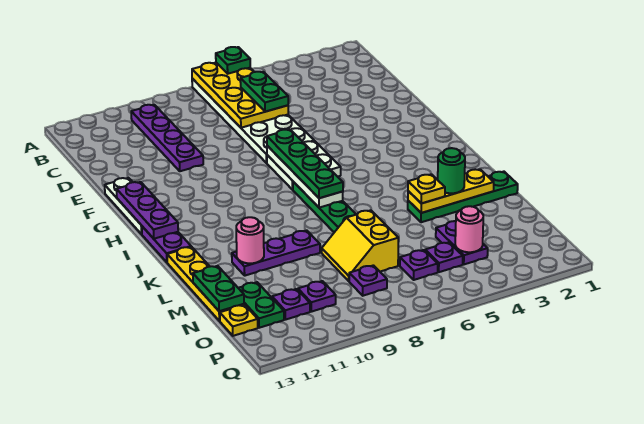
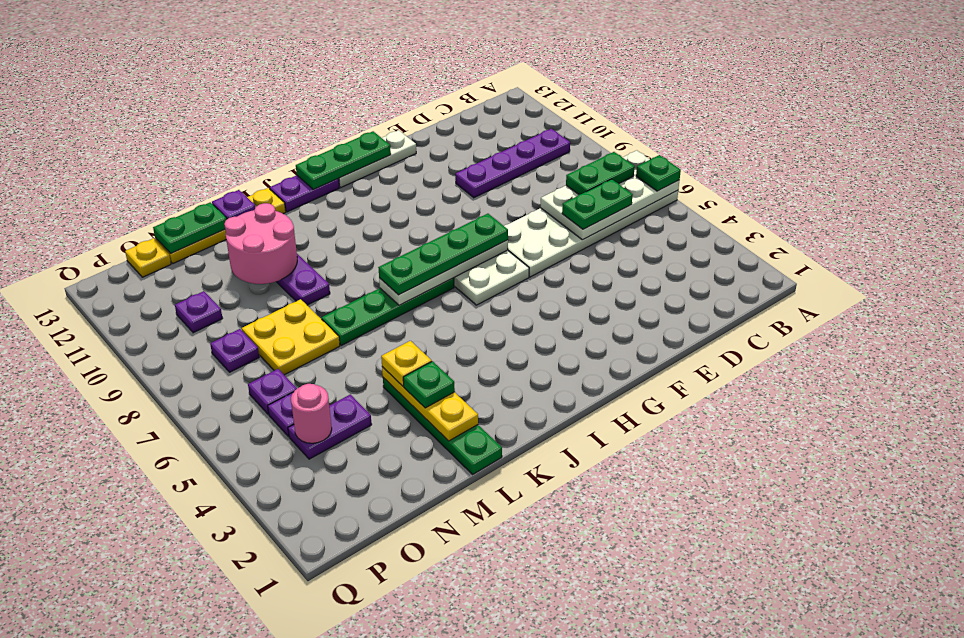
yellow 2x4 plate [192,63,288,128] -> white 2x4 plate [541,150,680,240]
purple 1x3 plate [117,182,178,239] -> green 1x3 plate [296,131,391,190]
green 1x1 round brick [438,148,465,193] -> green 1x1 plate [403,361,455,408]
pink 1x1 round brick [236,217,264,263] -> pink 2x2 round brick [224,203,297,284]
yellow 2x2 slope [322,210,398,281] -> yellow 2x2 plate [242,299,340,375]
green 1x2 plate [239,282,284,328] -> green 1x2 plate moved to [566,152,635,195]
purple 1x1 plate [272,289,310,320] -> purple 1x1 plate moved to [212,190,255,219]

